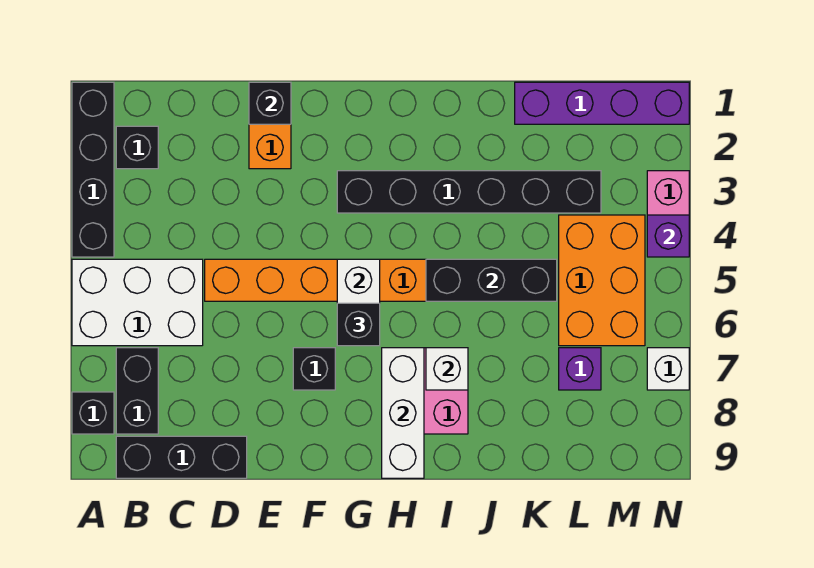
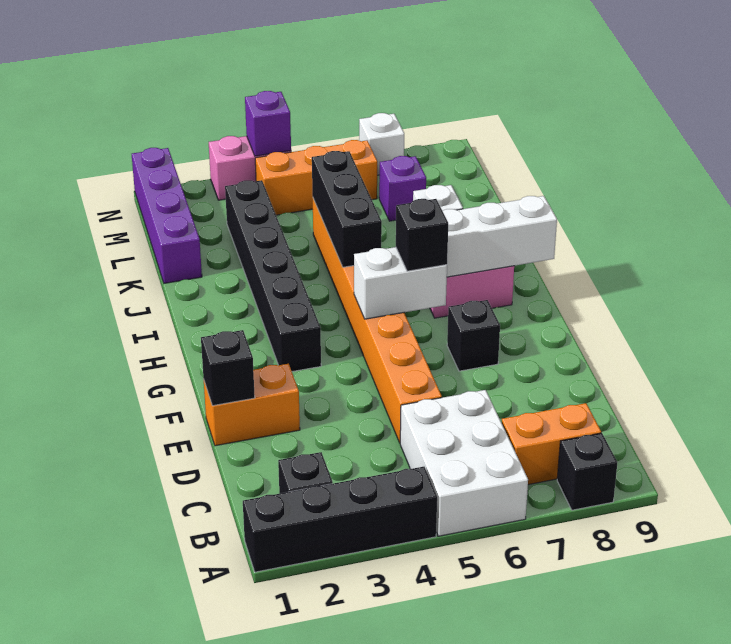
black 1x2 brick [116,348,158,434] -> orange 1x2 brick [502,403,601,485]
black 1x3 brick [116,436,247,478] -> none
orange 2x3 brick [559,215,645,346] -> orange 1x3 brick [255,140,377,215]

